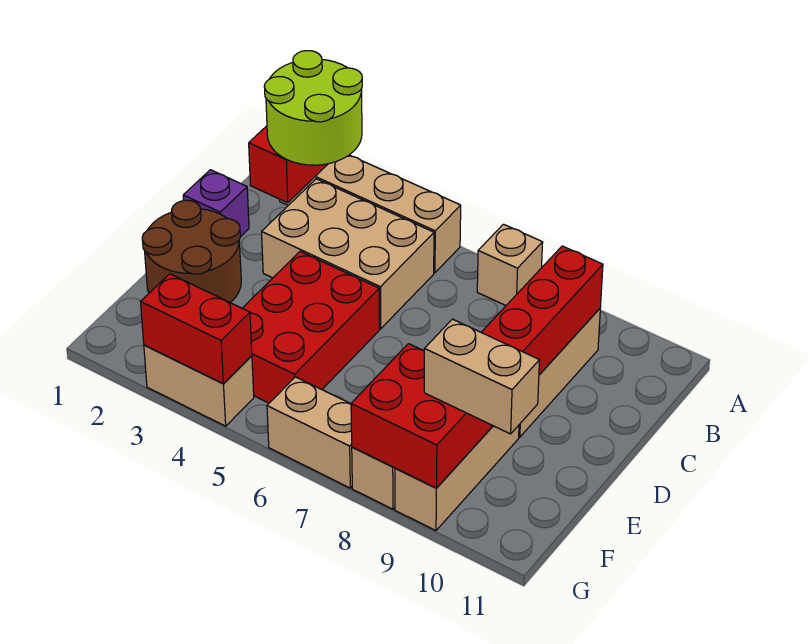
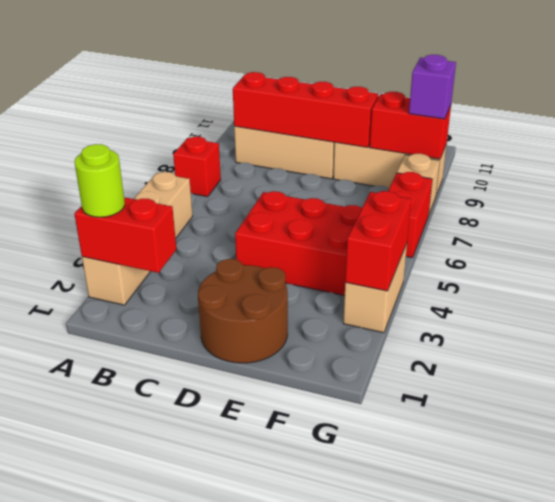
lime 2x2 round brick [264,51,362,165] -> lime 1x1 round brick [75,144,125,217]
tan 1x1 brick [477,224,543,305] -> red 1x1 brick [173,137,221,197]
tan 2x3 brick [262,179,434,329] -> none
purple 1x1 brick [183,170,249,237] -> purple 1x1 brick moved to [409,55,456,119]
red 2x2 brick [351,344,492,488] -> red 1x2 brick [370,92,451,159]
tan 1x2 brick [424,319,539,434] -> none
tan 1x2 brick [267,377,352,488] -> red 1x2 brick [388,172,432,258]

